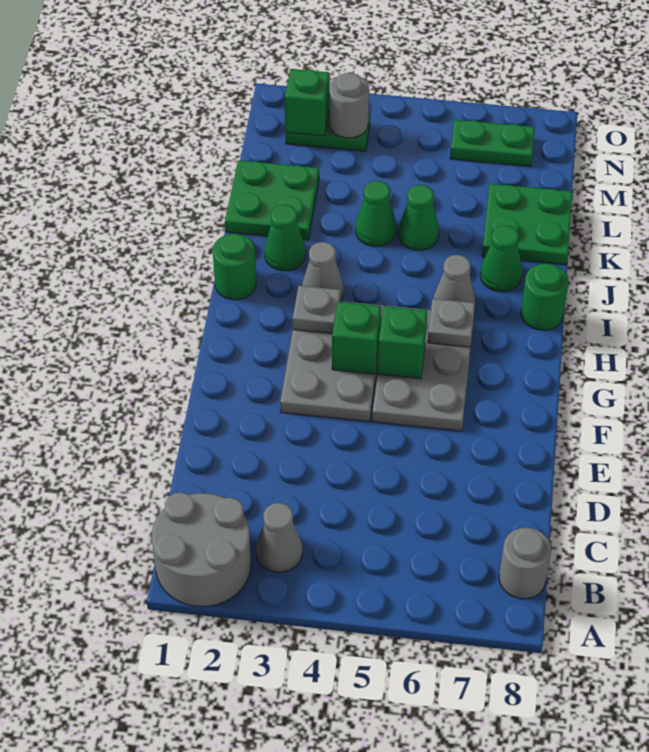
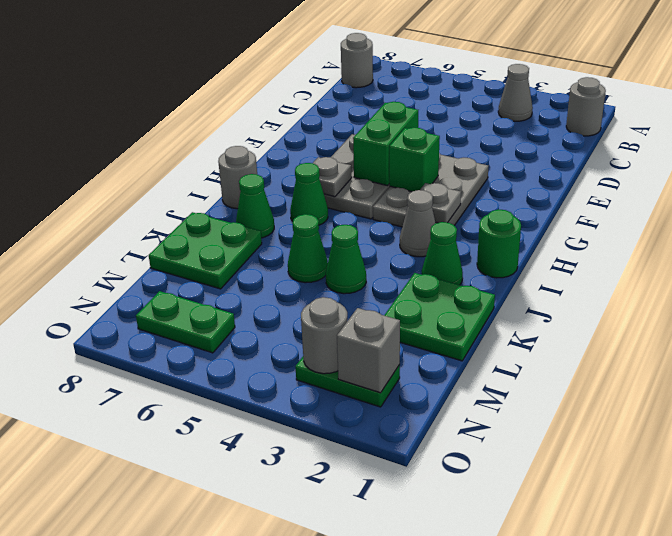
grey 2x2 round brick [152,492,251,607] -> grey 1x1 round brick [566,77,606,136]
green 1x1 brick [378,306,427,379] -> green 1x2 brick [353,102,418,186]
grey 1x1 cone [433,255,475,303] -> green 1x1 cone [290,163,328,225]
green 1x1 round brick [521,263,569,330] -> grey 1x1 round brick [218,146,257,209]
green 1x1 brick [285,69,330,136] -> grey 1x1 brick [337,308,400,393]

